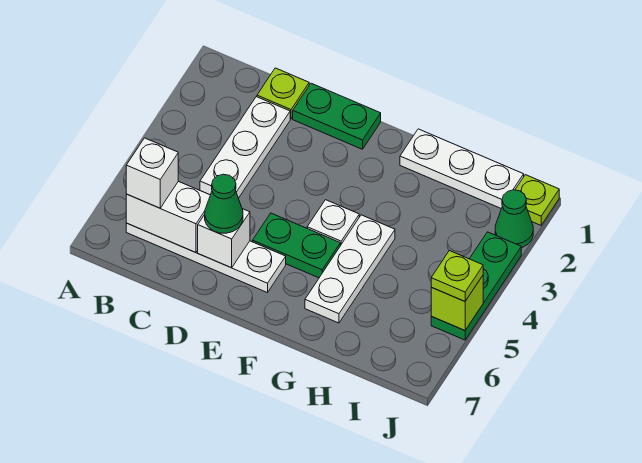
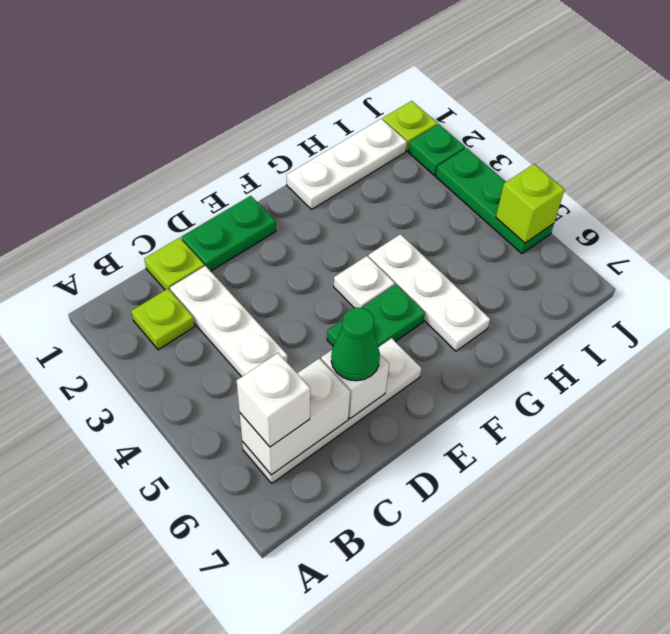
green 1x1 cone [495,190,533,248] -> green 1x1 plate [408,124,465,176]
lime 1x1 plate [431,251,483,301] -> lime 1x1 plate moved to [131,289,195,350]

